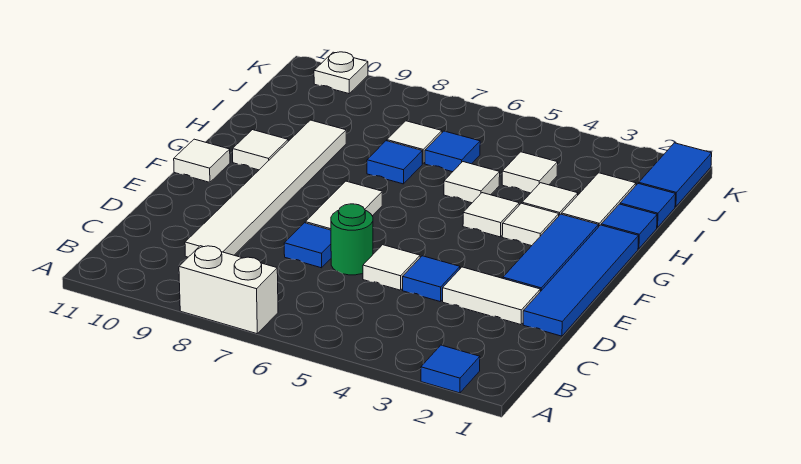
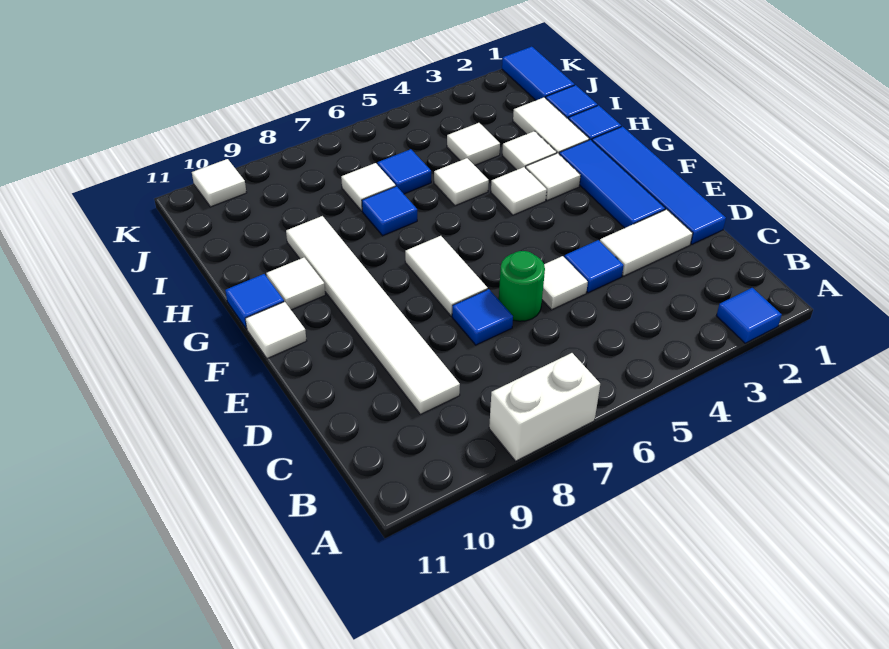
none -> blue 1x1 tile [225,274,284,329]
white 1x1 plate [314,52,368,94] -> white 1x1 tile [192,159,247,207]

